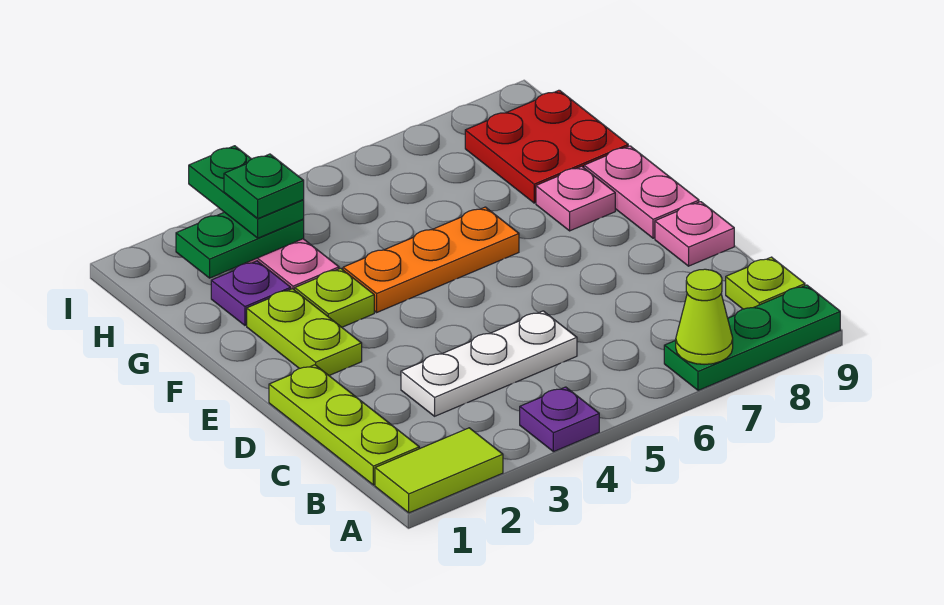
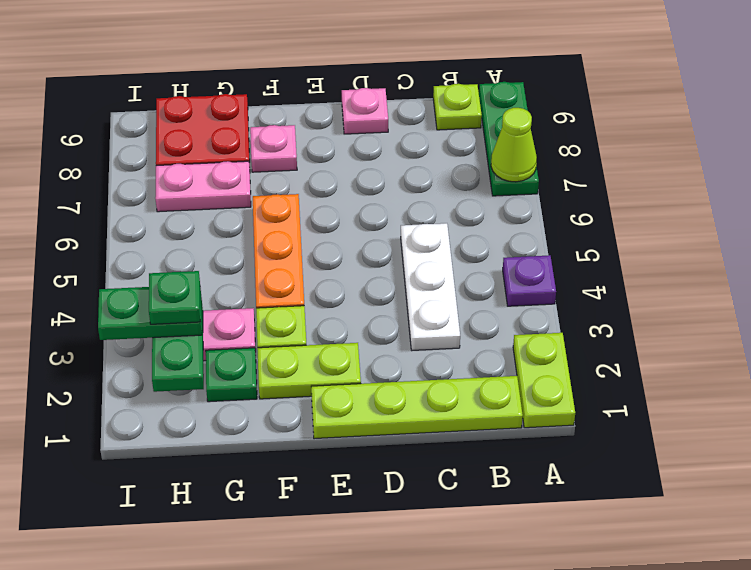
lime 1x2 tile [375,428,503,513] -> lime 1x2 plate [513,333,575,428]
lime 1x3 plate [269,365,419,485] -> lime 1x4 plate [311,376,523,439]
pink 1x2 plate [584,146,699,238] -> pink 1x2 plate moved to [155,161,251,212]
purple 1x1 plate [211,261,291,325] -> green 1x1 plate [206,348,257,402]

